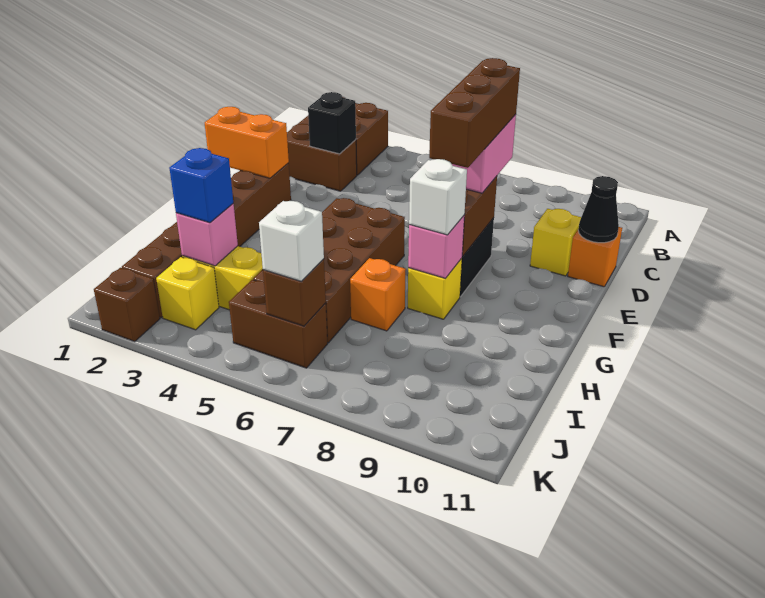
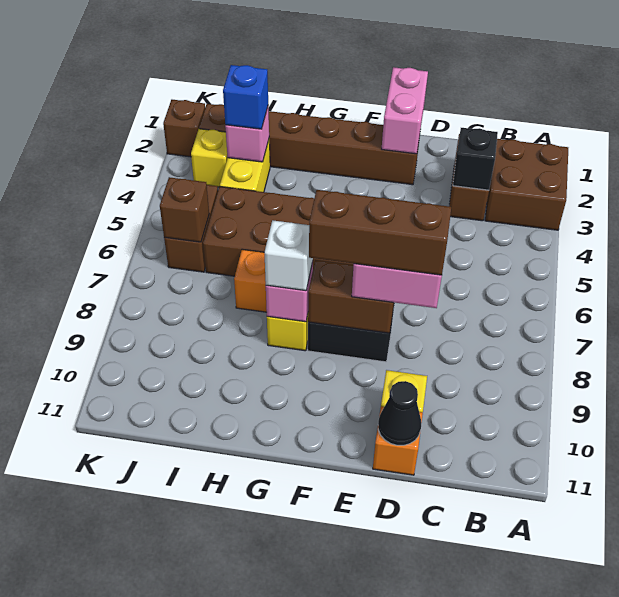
orange 1x2 brick [205,107,289,178] -> pink 1x2 brick [382,67,428,154]
white 1x1 brick [259,201,324,281] -> none

